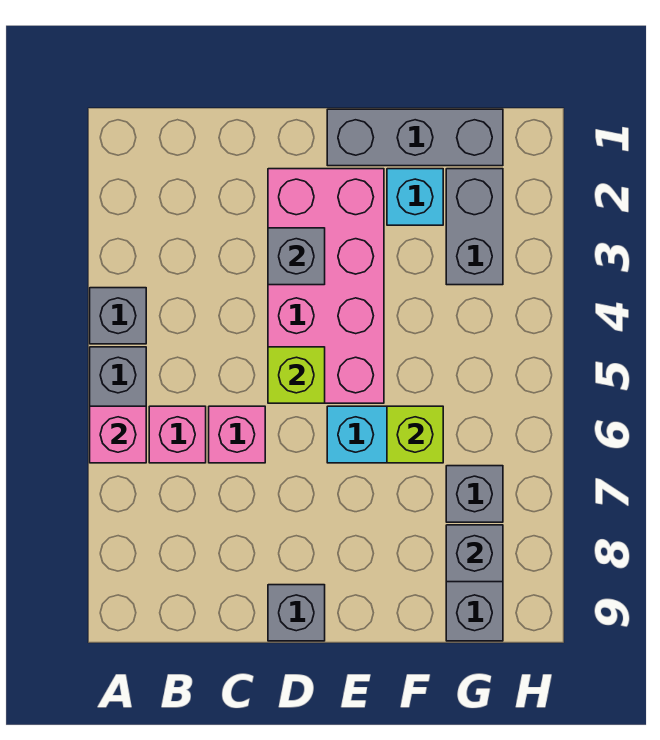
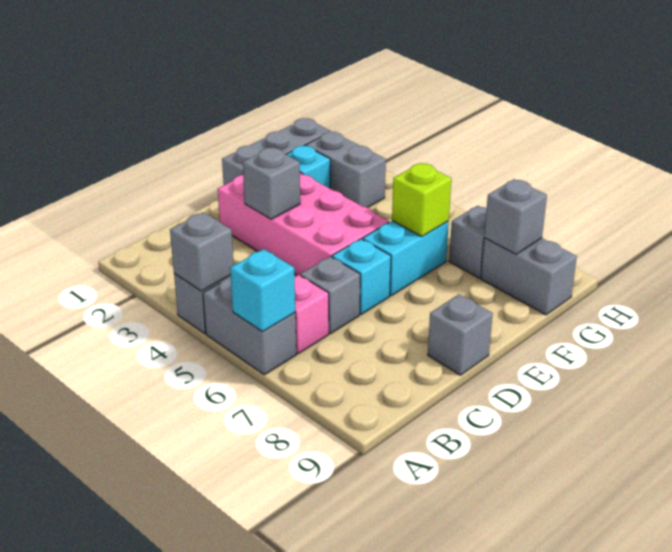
none -> grey 1x1 brick [170,212,234,291]
pink 1x1 brick [90,406,146,463] -> cyan 1x1 brick [230,249,295,332]
pink 1x1 brick [209,406,265,463] -> grey 1x1 brick [300,256,360,334]
lime 1x1 brick [268,347,325,403] -> none
none -> cyan 1x1 brick [332,239,391,314]

